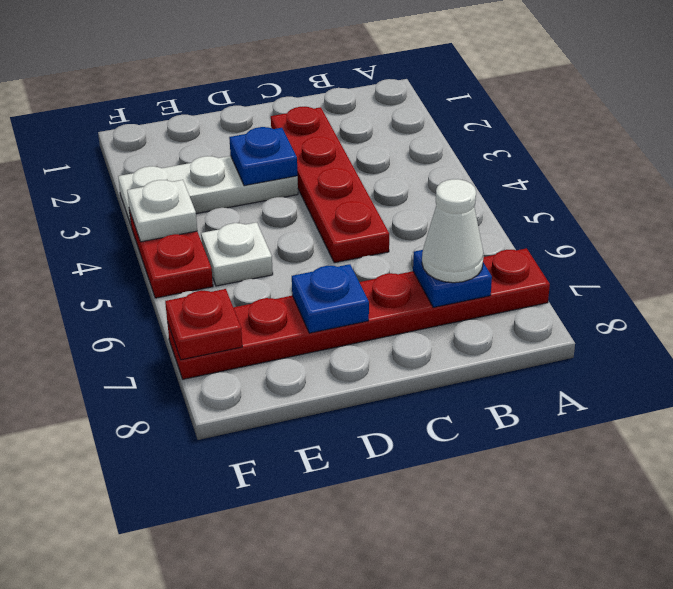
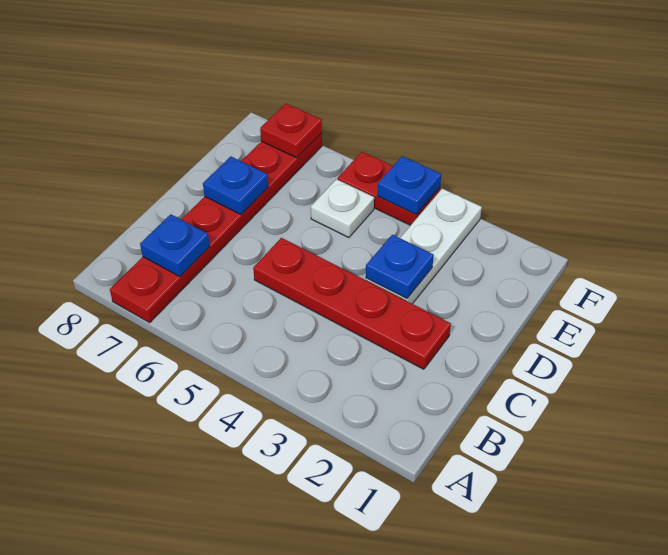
white 1x1 cone [422,179,484,283] -> none
white 1x1 plate [127,180,197,242] -> blue 1x1 plate [377,156,441,214]

